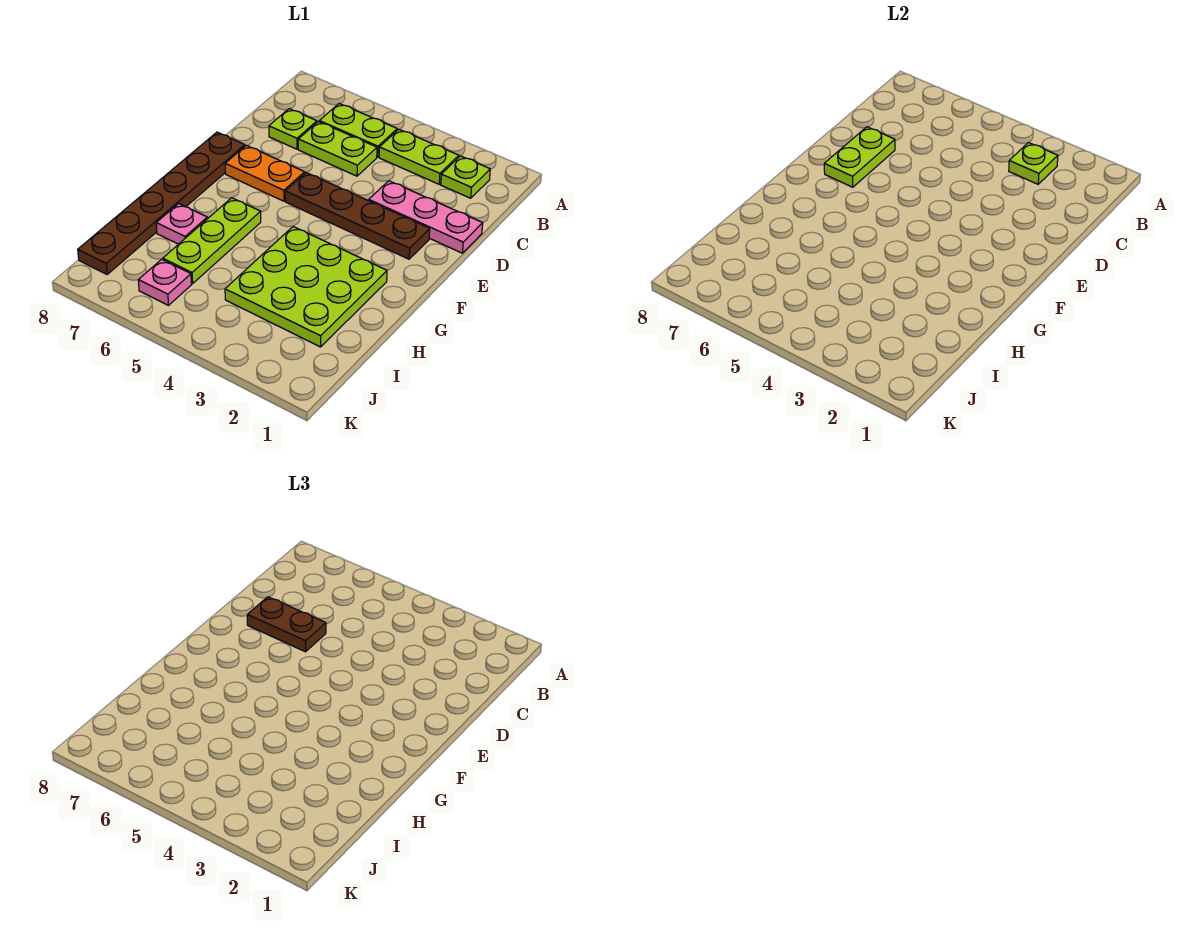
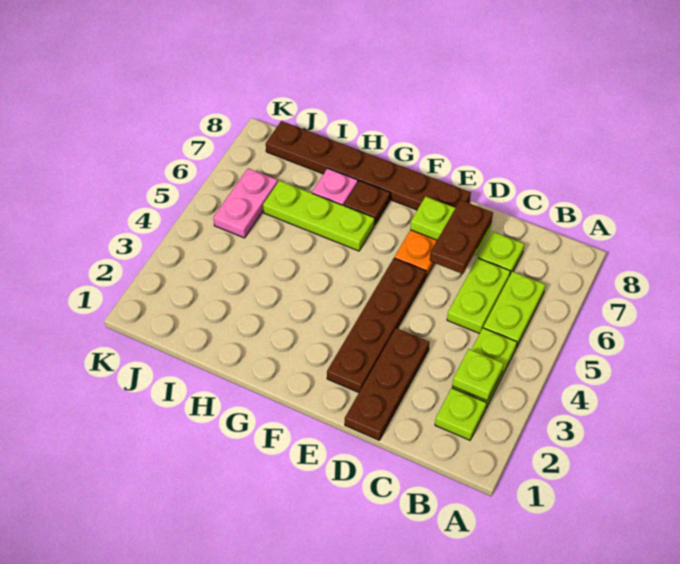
pink 1x3 plate [369,181,483,253] -> brown 1x3 plate [345,328,430,440]
lime 3x3 plate [225,227,387,347] -> none
none -> brown 1x1 plate [344,181,390,225]
pink 1x1 plate [138,259,191,305] -> pink 1x2 plate [213,169,278,238]

